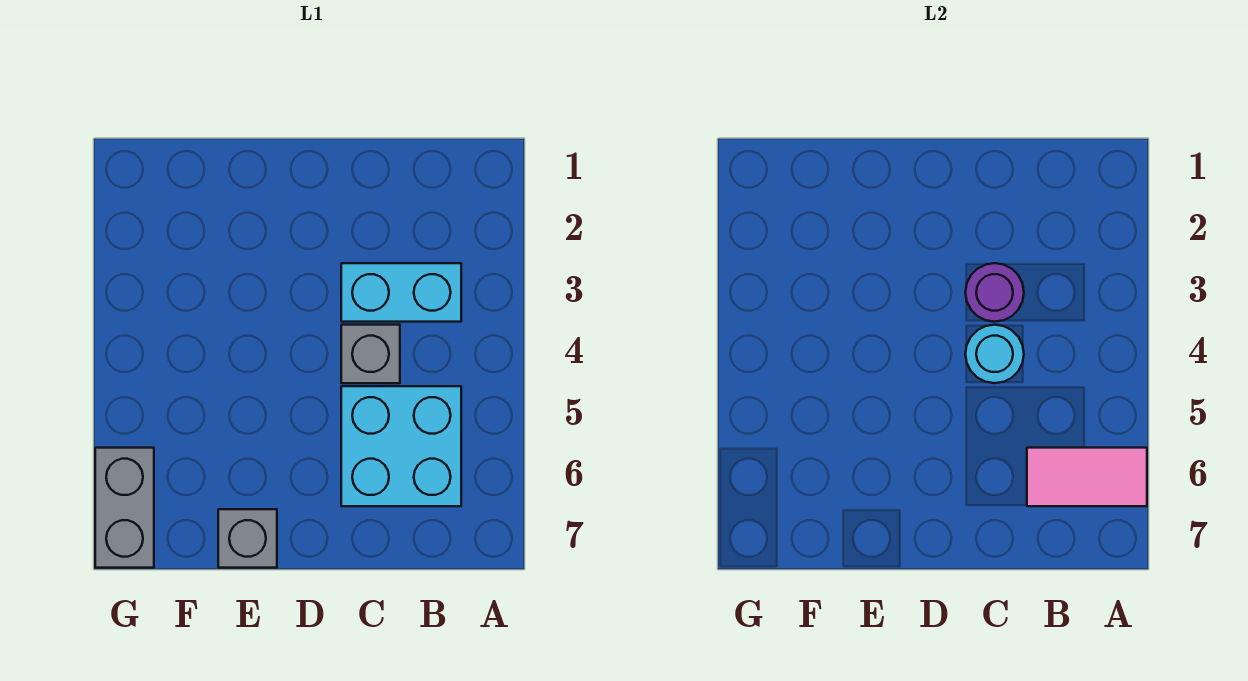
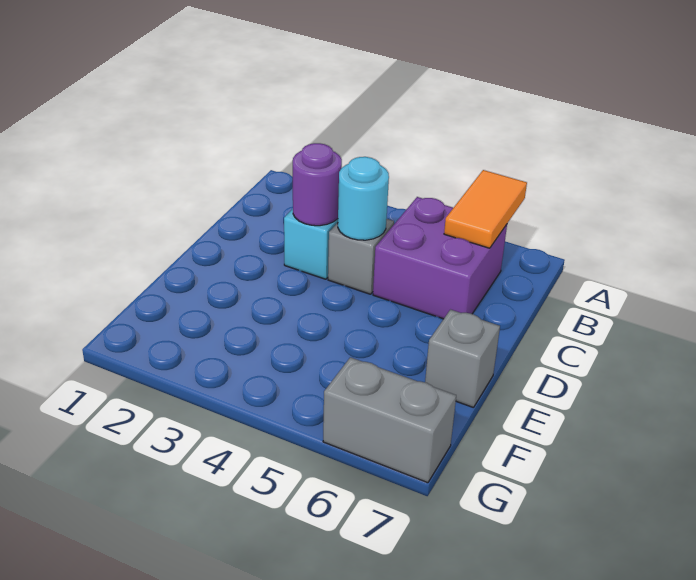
pink 1x2 tile [1027,448,1147,506] -> orange 1x2 tile [444,170,527,248]
cyan 2x2 brick [341,386,461,506] -> purple 2x2 brick [373,197,507,319]

